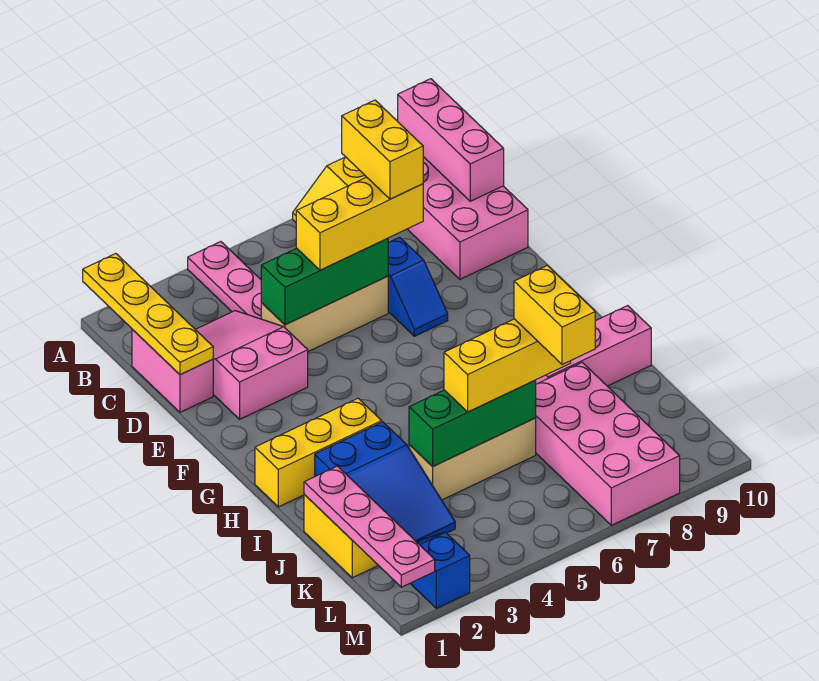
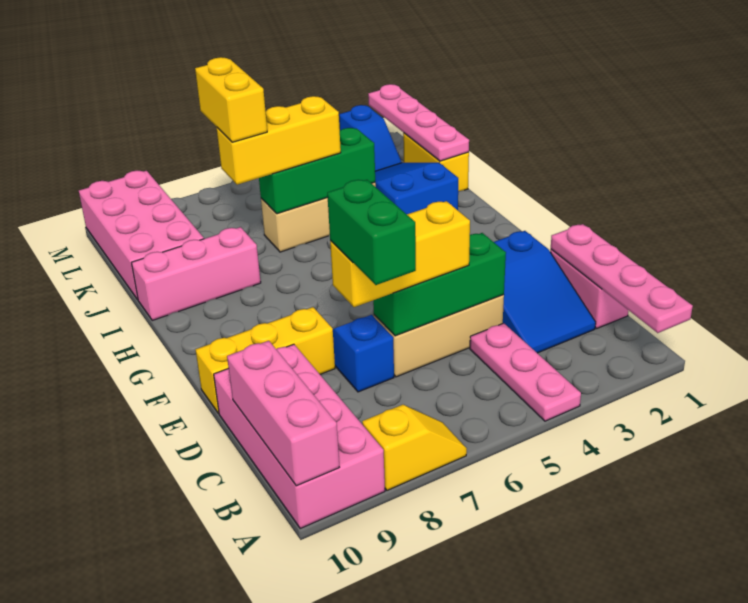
yellow 1x4 plate [83,254,213,374] -> pink 1x4 plate [551,224,693,333]
pink 2x3 slope [195,311,308,419] -> blue 2x3 slope [494,231,596,353]
yellow 1x2 brick [342,100,423,199] -> green 1x2 brick [327,180,416,285]
yellow 1x3 brick [255,398,382,507] -> yellow 1x3 brick moved to [196,307,335,414]
pink 2x4 brick [536,362,680,525] -> pink 2x4 brick moved to [79,170,204,300]

